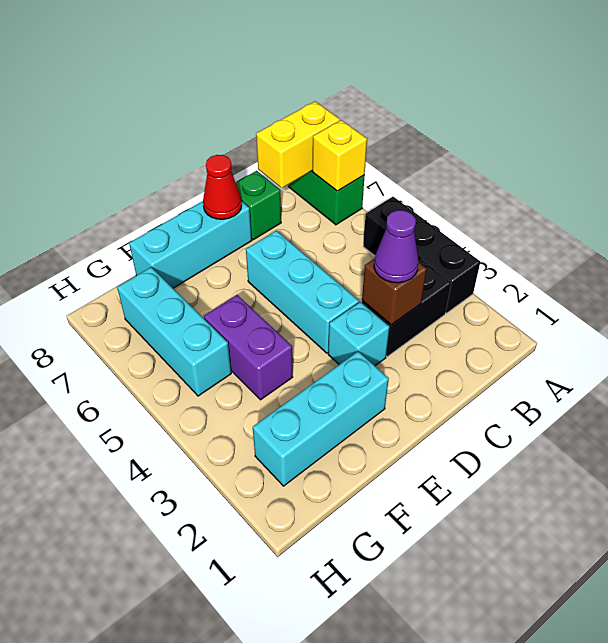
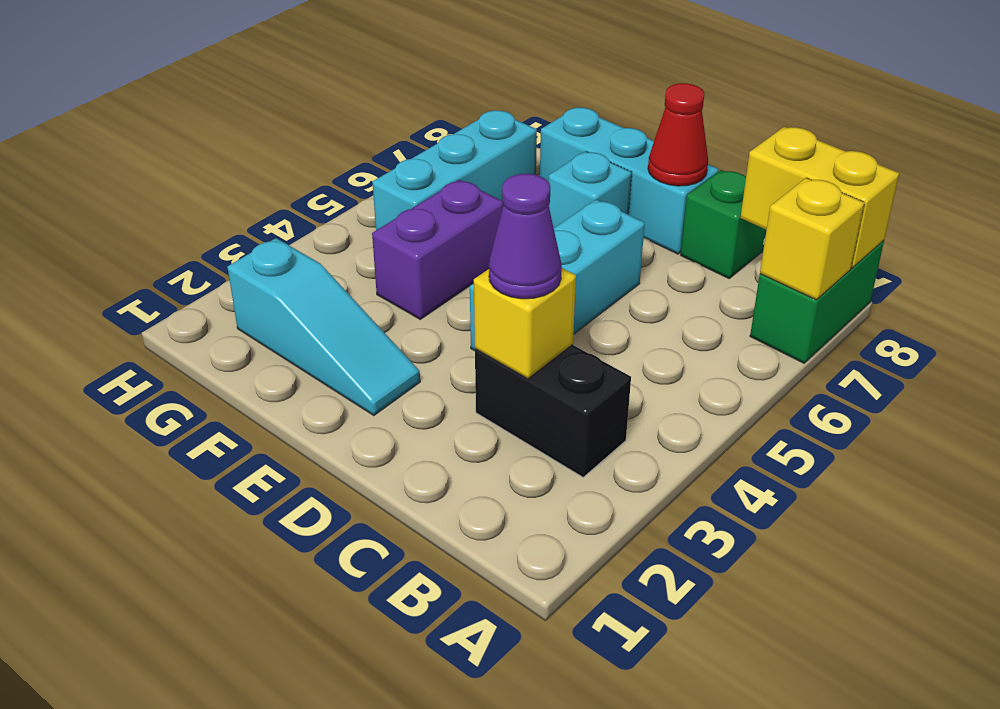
black 1x3 brick [363,197,480,313] -> none
brown 1x1 brick [362,259,427,325] -> yellow 1x1 brick [474,268,576,379]
cyan 1x1 brick [328,302,390,366] -> cyan 1x1 brick moved to [549,151,632,228]
cyan 1x3 brick [253,351,389,486] -> cyan 1x3 slope [227,238,420,416]

